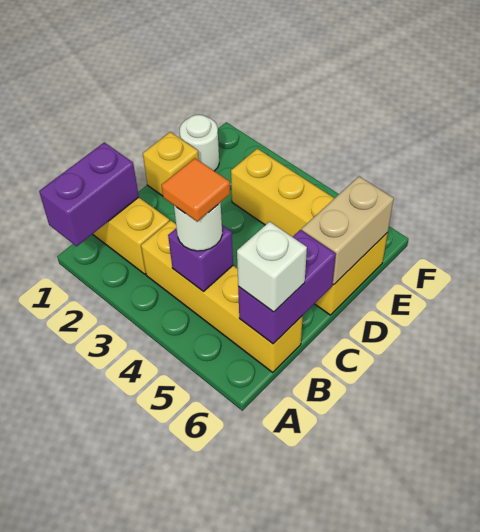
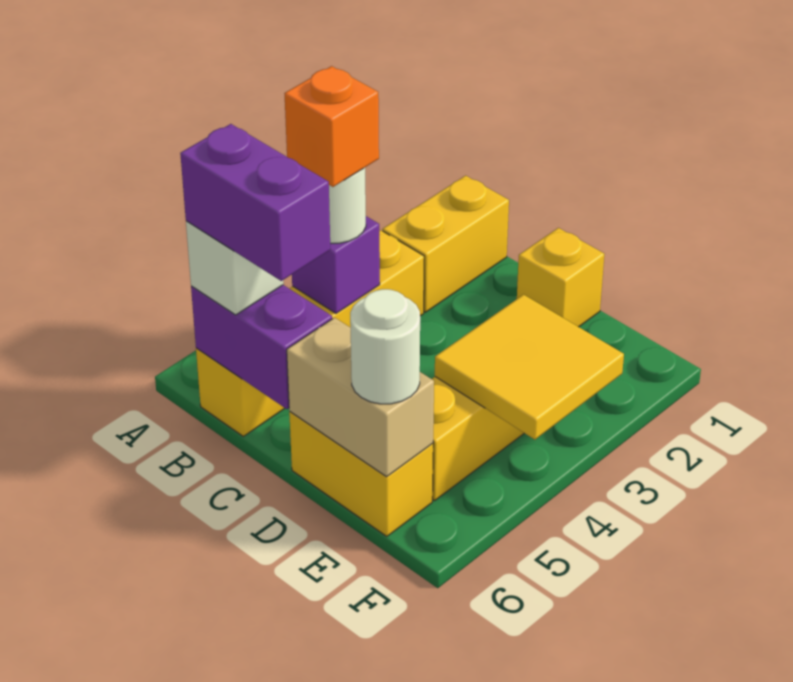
purple 1x2 brick [39,142,139,246] -> purple 1x2 brick moved to [180,124,330,281]
orange 1x1 tile [161,158,230,222] -> orange 1x1 brick [284,66,379,187]
white 1x1 round brick [180,115,219,171] -> white 1x1 round brick moved to [350,289,420,404]
none -> yellow 2x2 tile [435,295,624,440]

